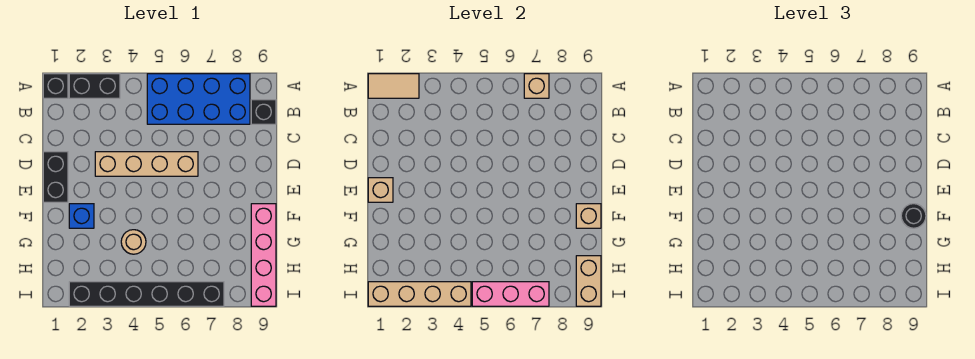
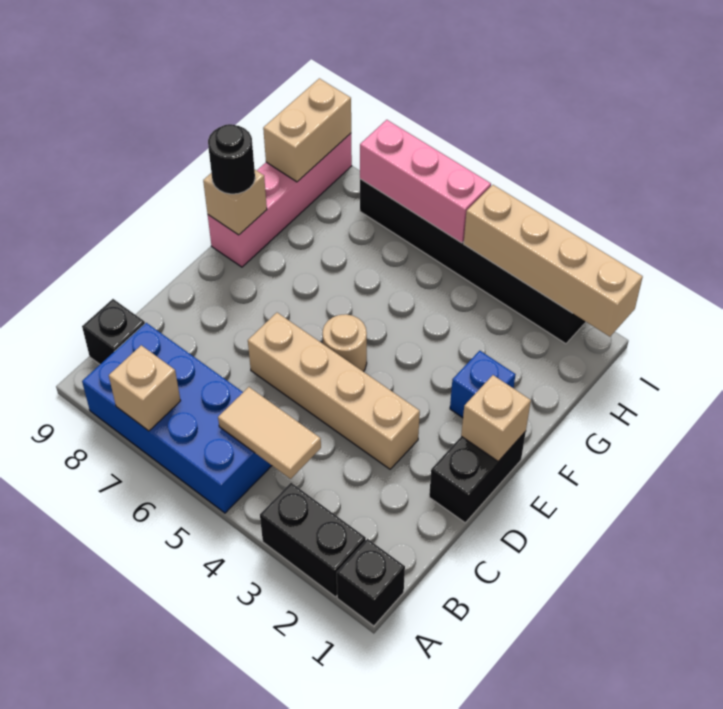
tan 1x2 tile [368,74,419,98] -> tan 1x2 tile moved to [218,387,321,479]
tan 1x1 round brick [121,230,146,254] -> tan 1x1 round brick moved to [323,314,367,372]

